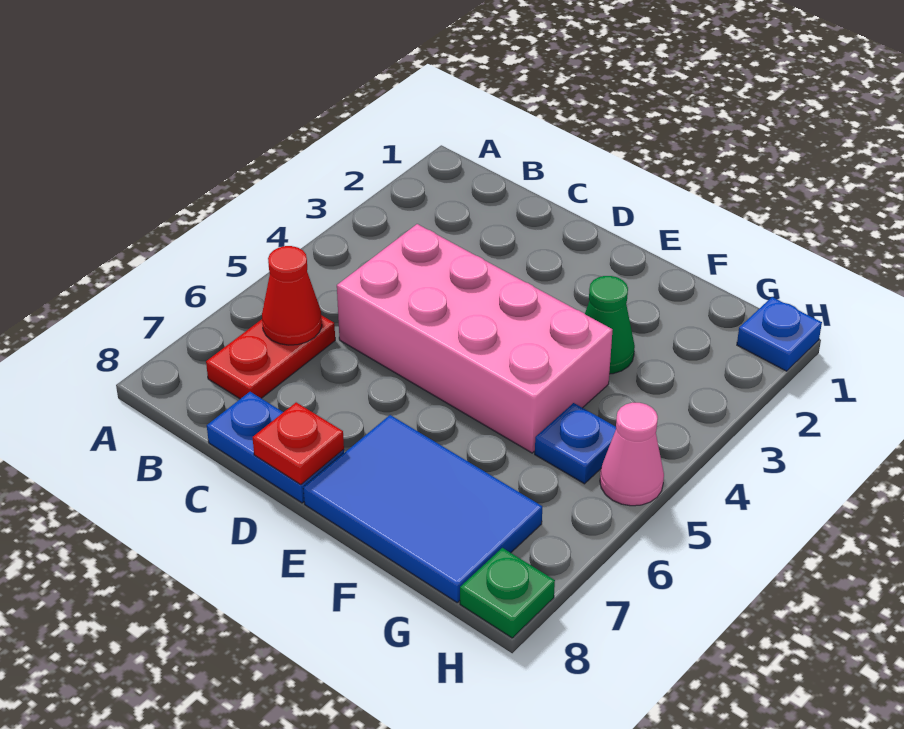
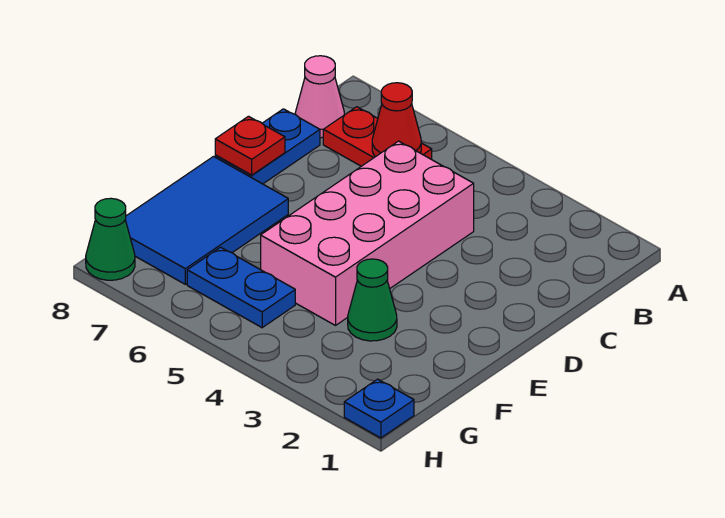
blue 1x1 plate [535,403,616,484] -> blue 1x2 plate [187,247,295,328]
pink 1x1 cone [600,403,664,506] -> pink 1x1 cone moved to [295,56,344,138]
green 1x1 plate [460,548,555,638] -> green 1x1 cone [86,198,135,280]

